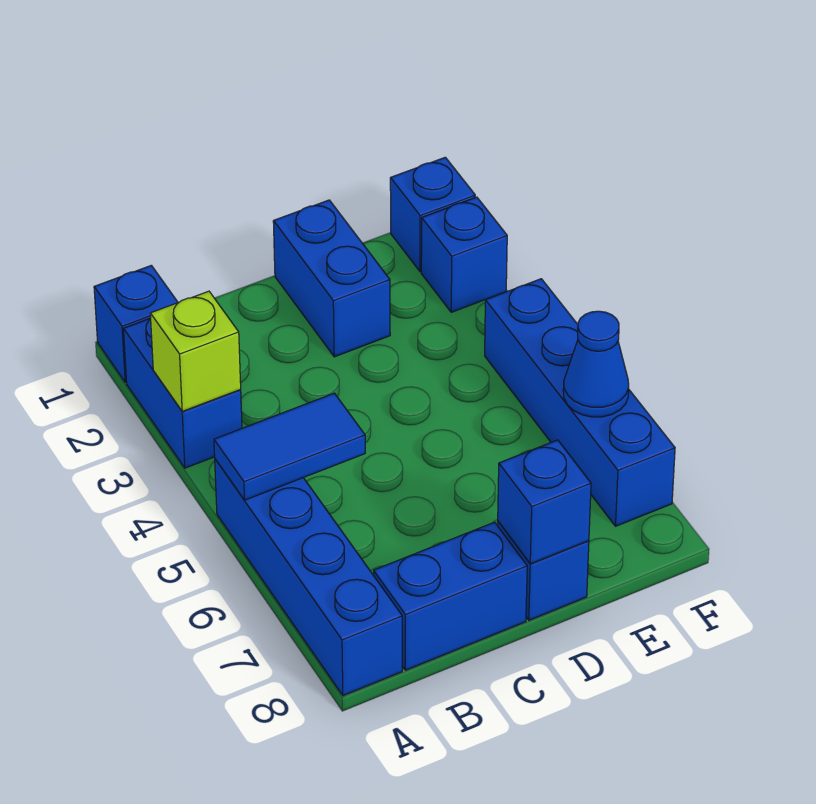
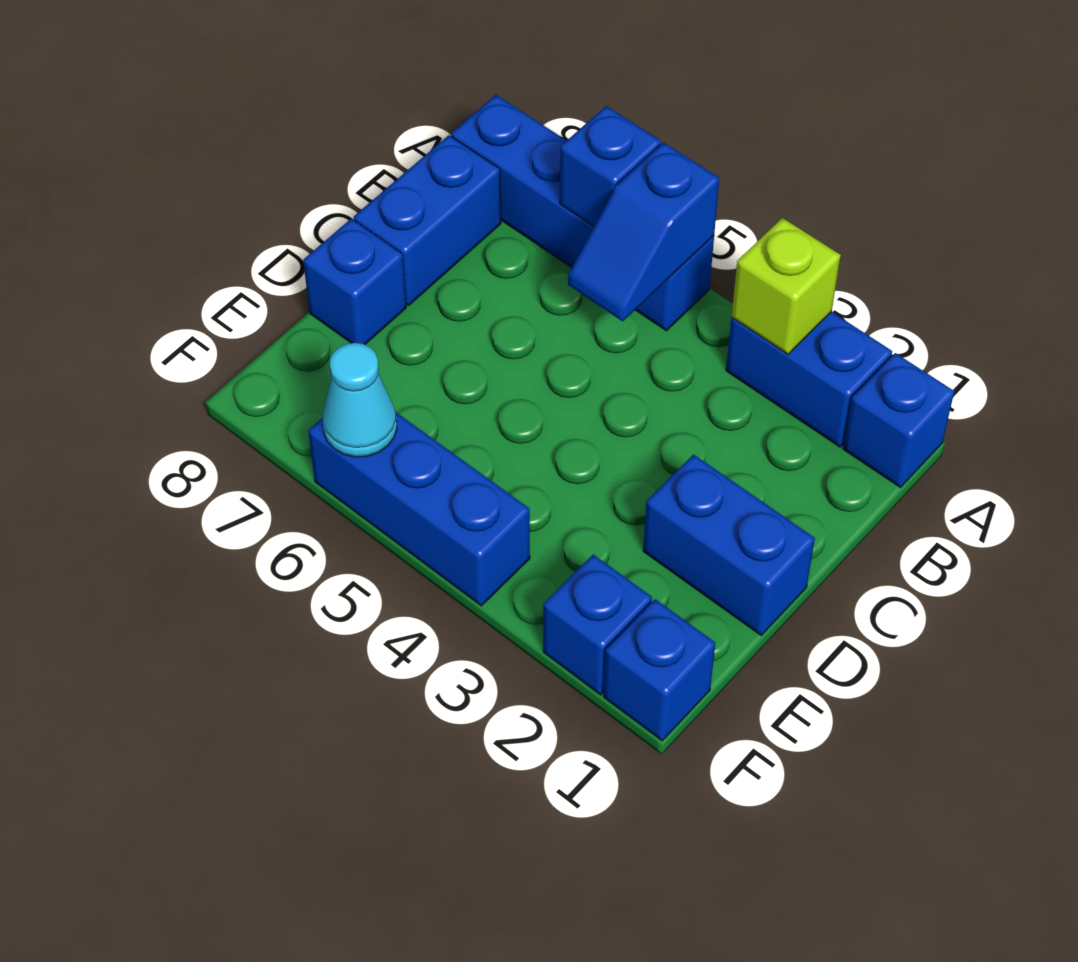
blue 1x2 tile [214,393,365,500] -> blue 1x2 slope [568,142,719,321]
blue 1x1 brick [498,440,591,564] -> blue 1x1 brick moved to [560,106,661,226]
blue 1x4 brick [485,279,675,526] -> blue 1x3 brick [308,413,530,606]
blue 1x1 cone [563,311,629,417] -> cyan 1x1 cone [323,343,397,457]

